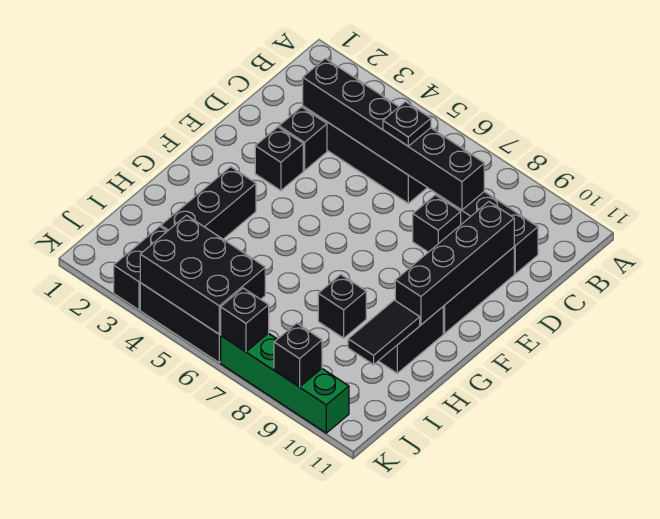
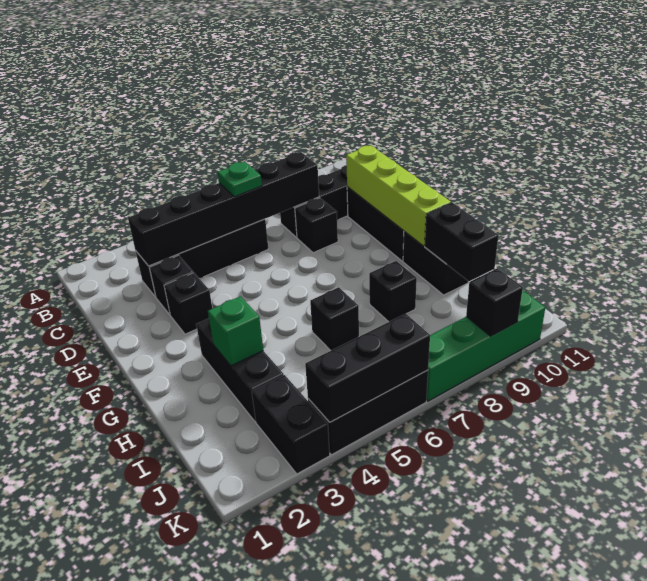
black 1x1 plate [383,102,431,146] -> green 1x1 plate [218,162,262,197]
black 1x4 brick [395,202,514,325] -> lime 1x4 brick [346,145,451,246]
none -> green 1x1 brick [208,296,263,366]
black 1x2 tile [348,300,420,365] -> black 1x2 brick [425,203,498,281]
black 2x3 brick [140,215,265,334] -> black 1x3 brick [305,314,430,422]
black 1x1 brick [220,288,269,352] -> black 1x1 brick moved to [310,287,359,351]

